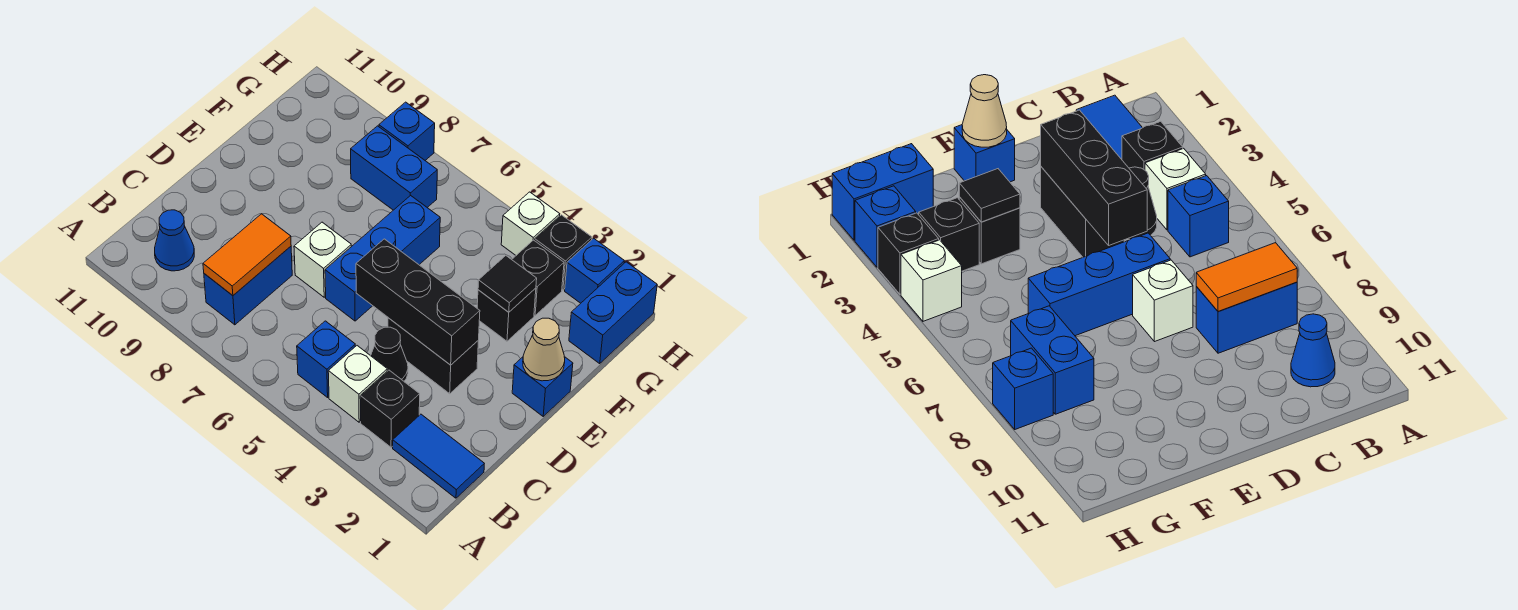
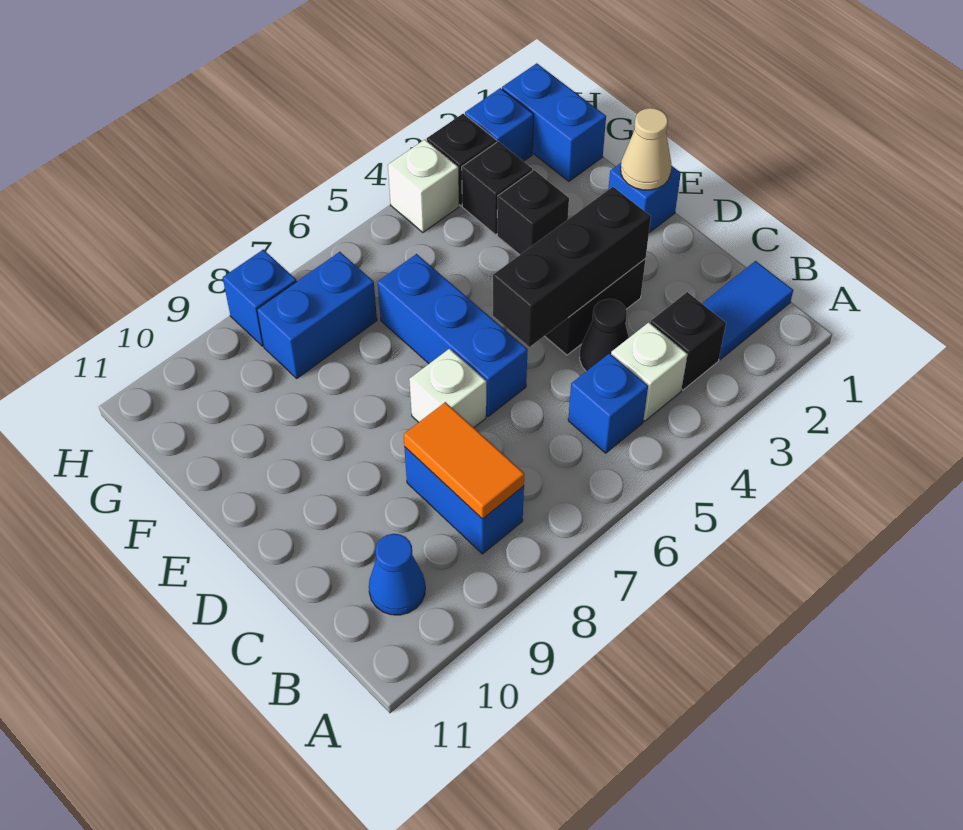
black 1x1 tile [478,256,537,312] -> none

